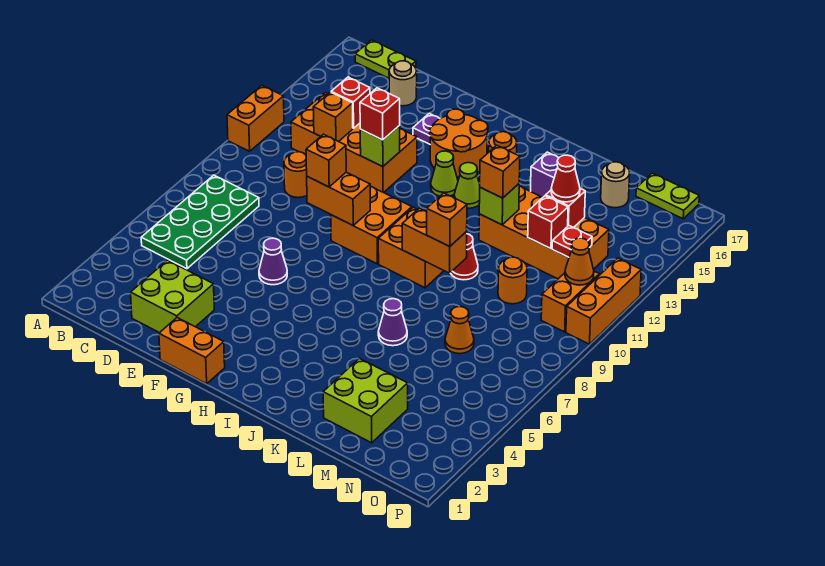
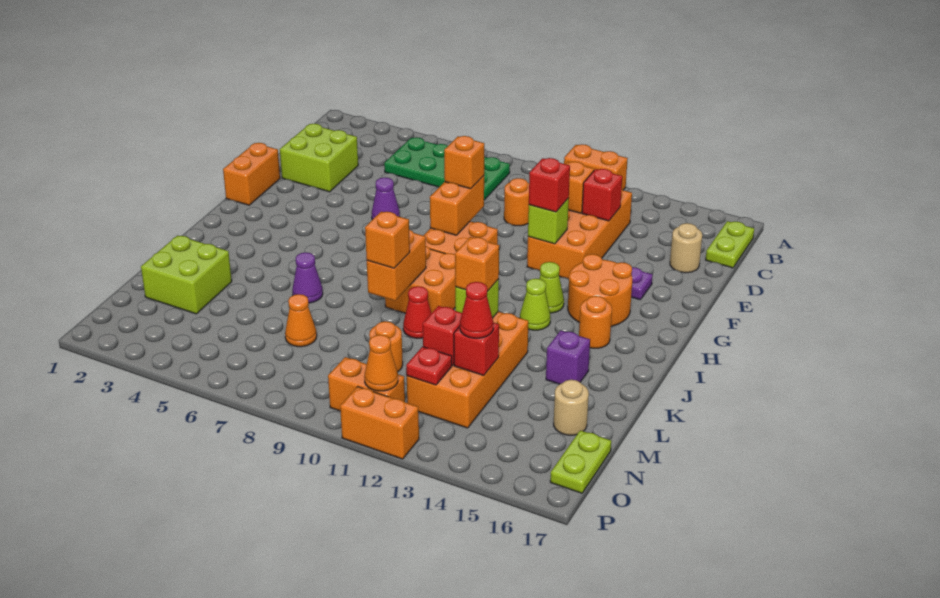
orange 1x3 brick [566,258,641,344] -> orange 1x2 brick [340,387,419,459]

